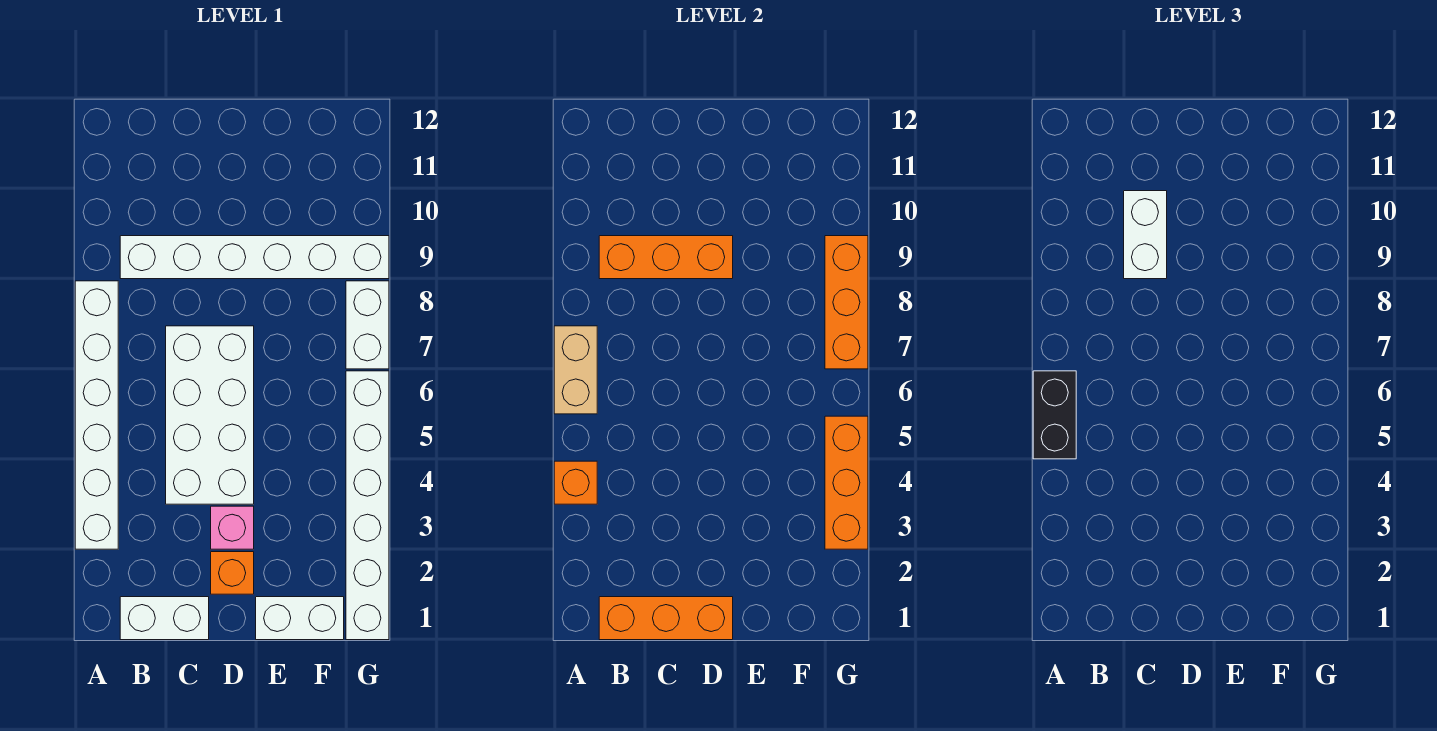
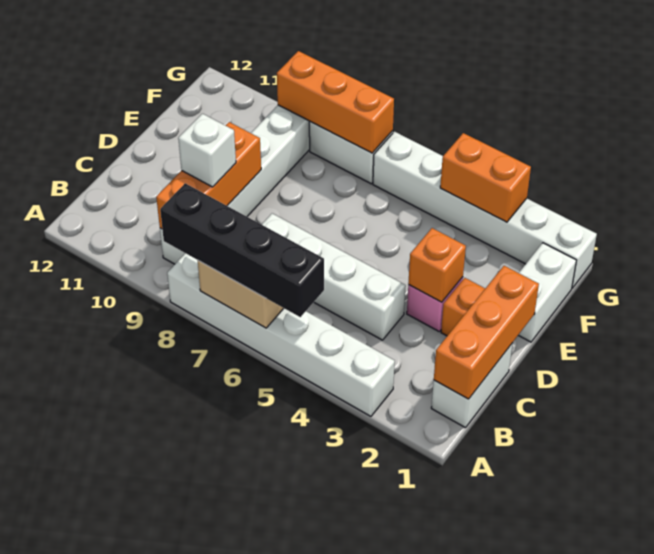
orange 1x1 brick [554,461,597,504] -> orange 1x1 brick moved to [408,228,466,302]
black 1x2 brick [1033,371,1076,459] -> black 1x4 brick [160,183,324,317]
white 2x4 brick [166,326,254,504] -> white 1x4 brick [262,213,406,340]
white 1x2 brick [1124,191,1167,279] -> white 1x1 brick [178,114,236,187]
orange 1x3 brick [825,416,868,549] -> orange 1x2 brick [440,133,531,222]

